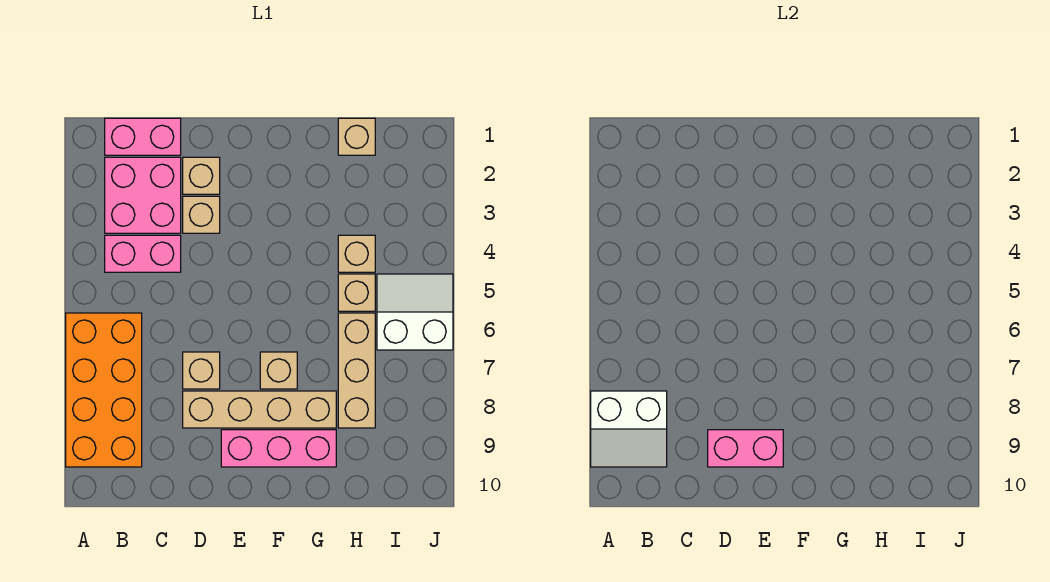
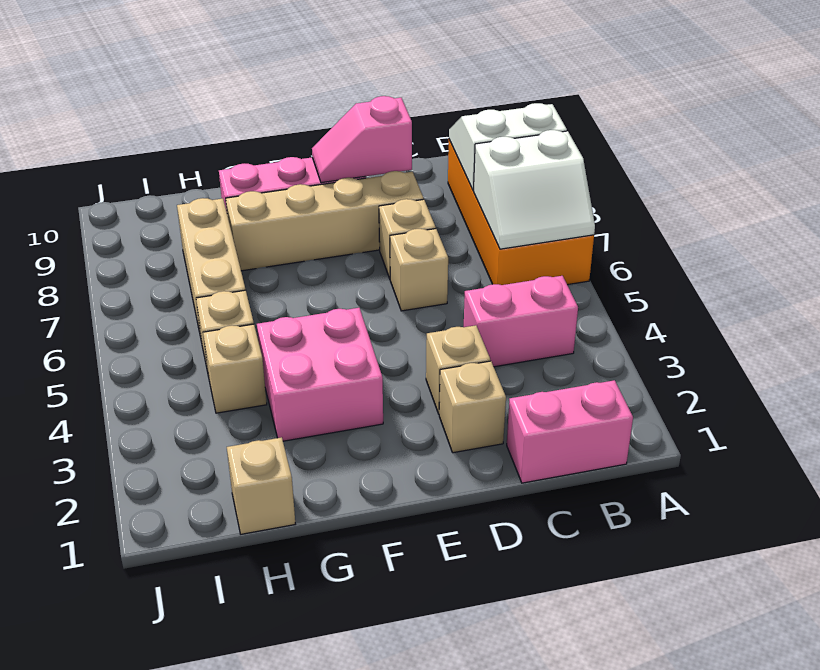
pink 2x2 brick [105,157,181,233] -> pink 2x2 brick moved to [257,308,383,441]
pink 1x2 brick [708,430,783,467] -> pink 1x2 slope [312,96,412,183]
tan 1x1 brick [260,352,297,389] -> tan 1x1 brick moved to [390,229,448,311]
white 2x2 slope [377,274,453,350] -> white 2x2 slope moved to [473,130,595,249]

